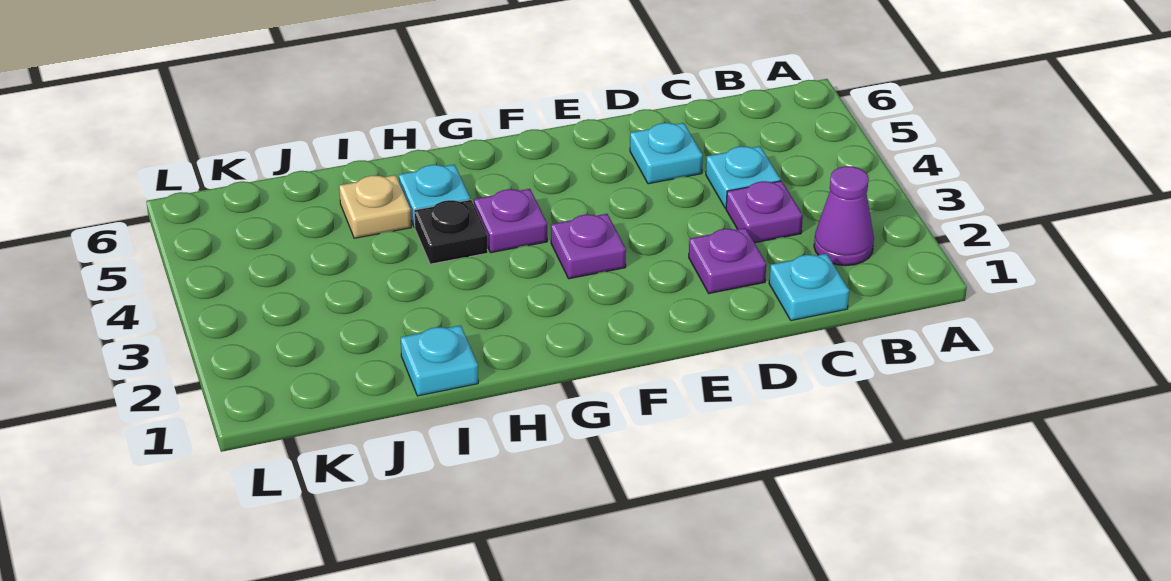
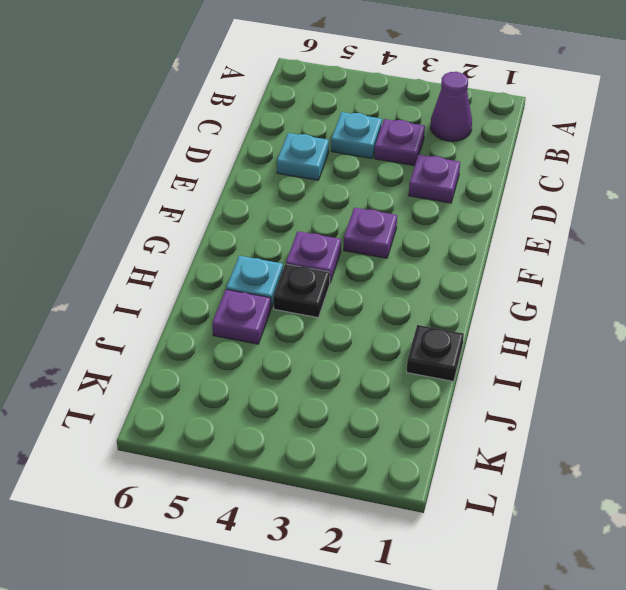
cyan 1x1 plate [769,254,849,321] -> none
cyan 1x1 plate [401,325,478,396] -> black 1x1 plate [407,325,464,381]
tan 1x1 plate [339,175,411,238] -> purple 1x1 plate [212,290,271,344]

